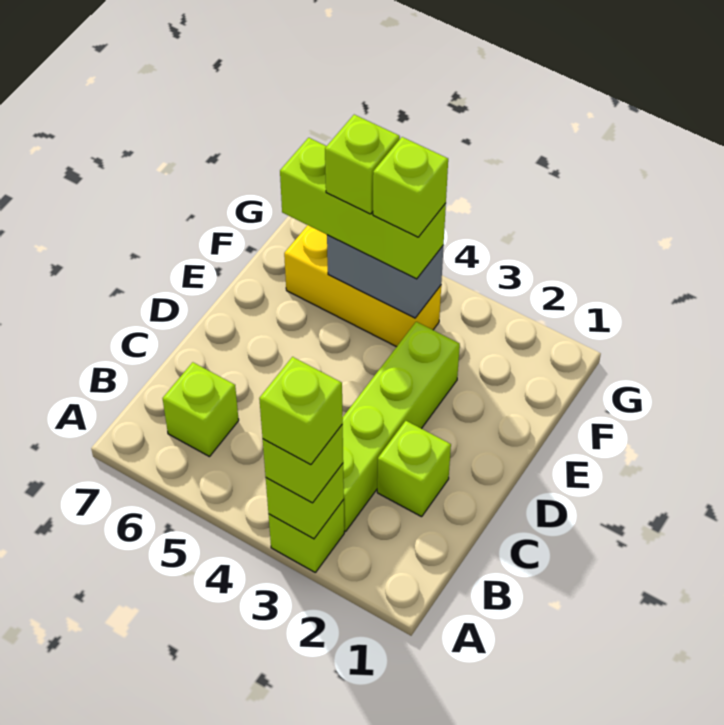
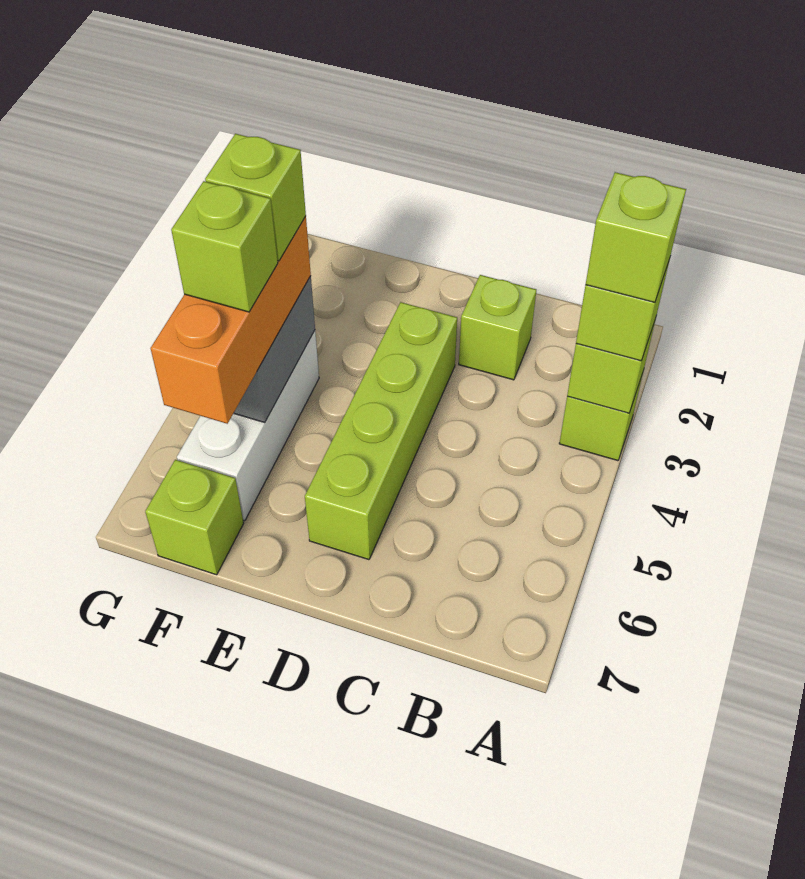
lime 1x4 brick [343,322,460,531] -> lime 1x4 brick turned to [305,302,457,560]
lime 1x1 brick [163,362,239,457] -> lime 1x1 brick moved to [145,460,244,575]
yellow 1x3 brick [284,225,441,347] -> white 1x3 brick [177,331,319,521]
lime 1x3 brick [280,138,446,279] -> orange 1x3 brick [150,216,311,424]

